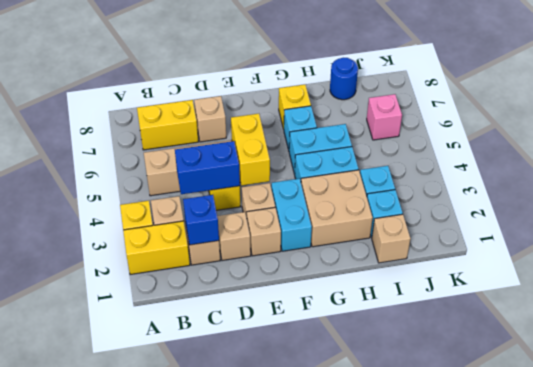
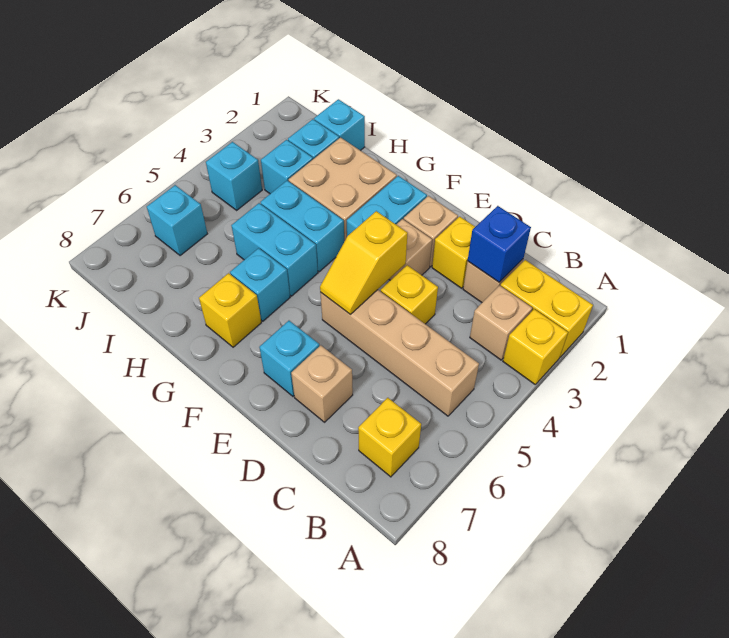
yellow 1x2 brick [137,100,198,150] -> yellow 1x1 brick [358,398,421,477]
blue 1x2 brick [175,141,240,194] -> none
tan 1x1 brick [217,212,251,261] -> yellow 1x1 brick [432,217,475,288]
yellow 1x2 brick [231,114,270,185] -> yellow 1x2 slope [320,211,408,314]
none -> cyan 1x1 brick [259,321,319,396]
tan 1x1 brick [372,214,411,263] -> cyan 1x1 brick [314,99,365,150]
blue 1x1 round brick [330,58,358,100] -> none
none -> cyan 1x1 brick [206,142,262,210]
pink 1x1 brick [367,94,402,140] -> cyan 1x1 brick [147,185,207,256]

